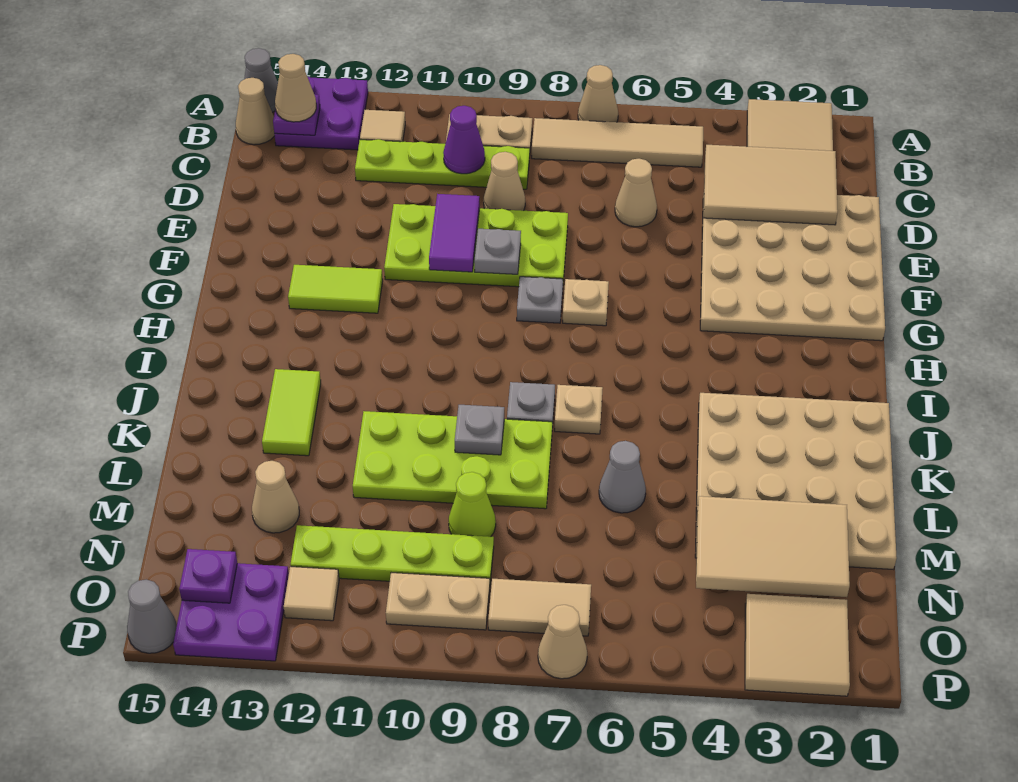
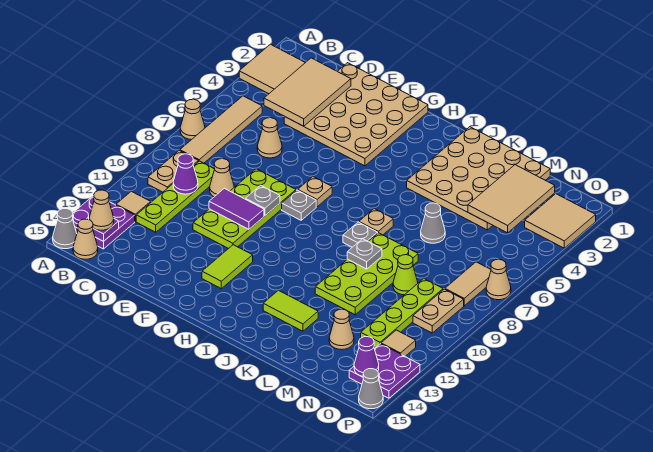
purple 1x1 plate [179,549,237,603] -> purple 1x1 cone [354,337,379,376]

